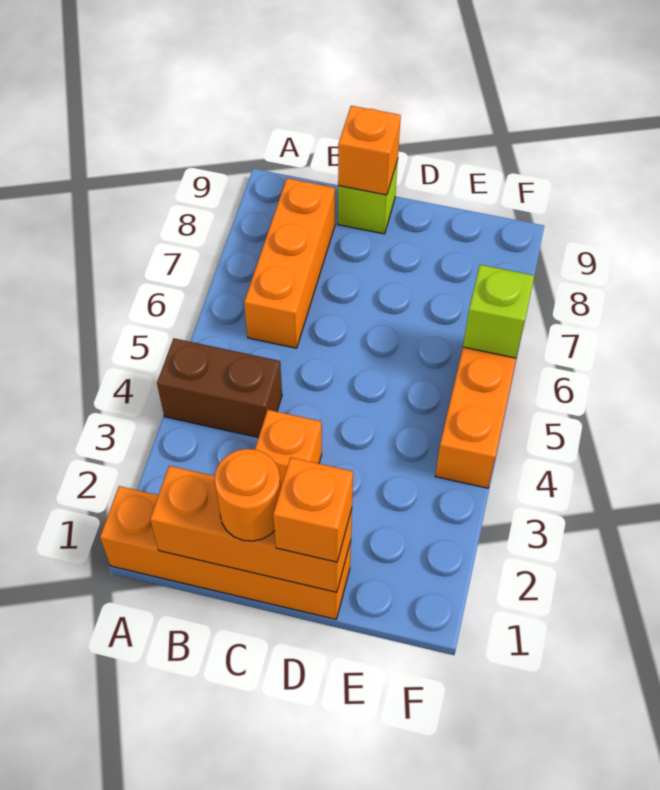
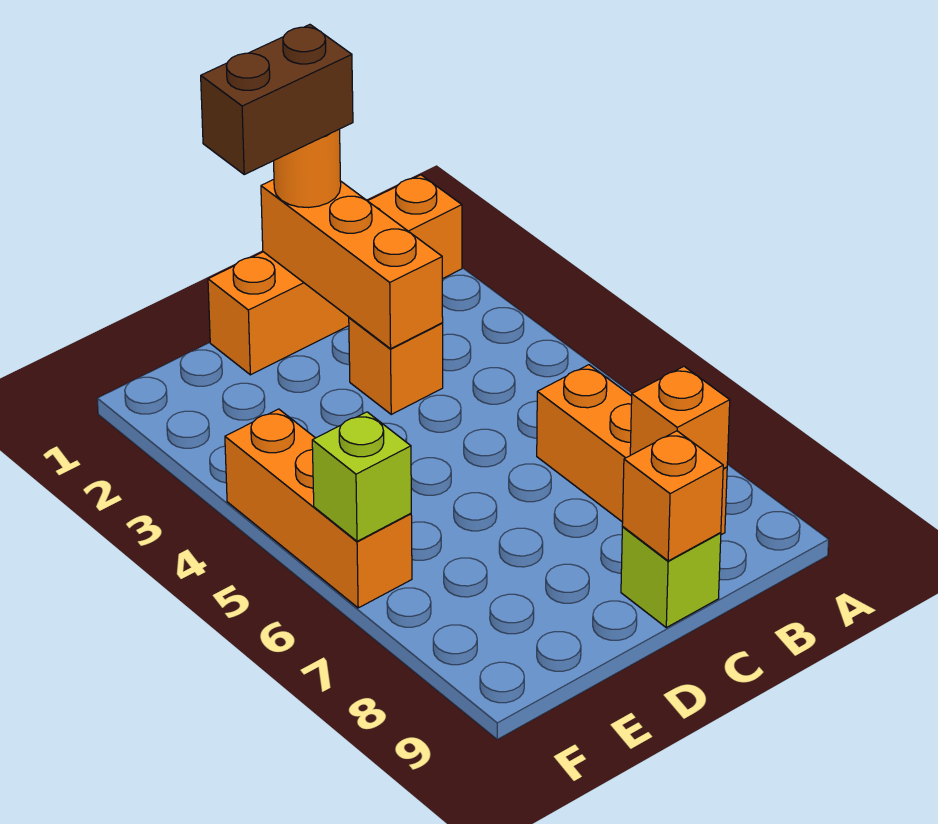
brown 1x2 brick [157,338,282,438] -> brown 1x2 brick moved to [201,25,353,174]
orange 1x3 brick [150,466,352,592] -> orange 1x3 brick turned to [261,180,443,349]
orange 1x1 brick [273,457,353,562] -> orange 1x1 brick moved to [630,367,730,469]

